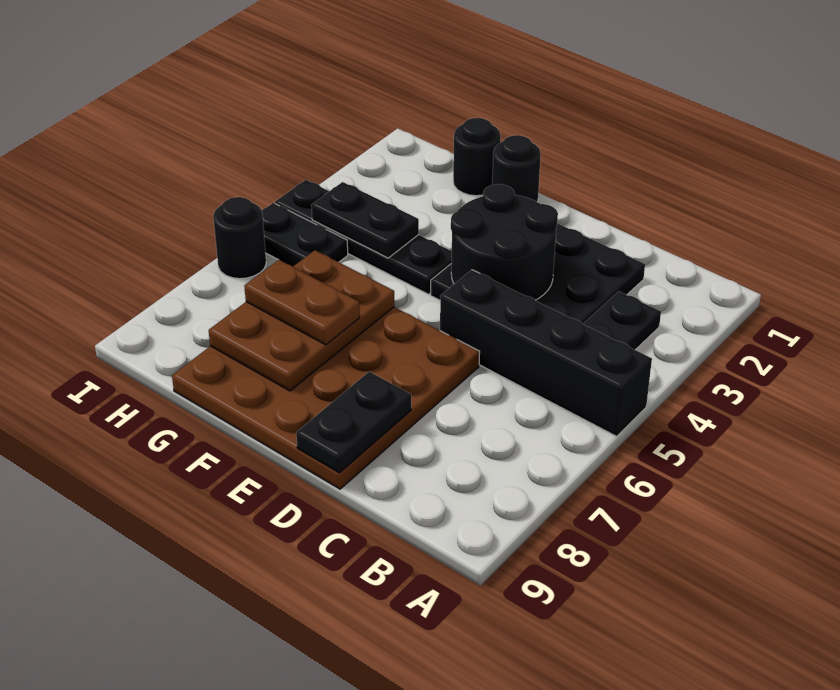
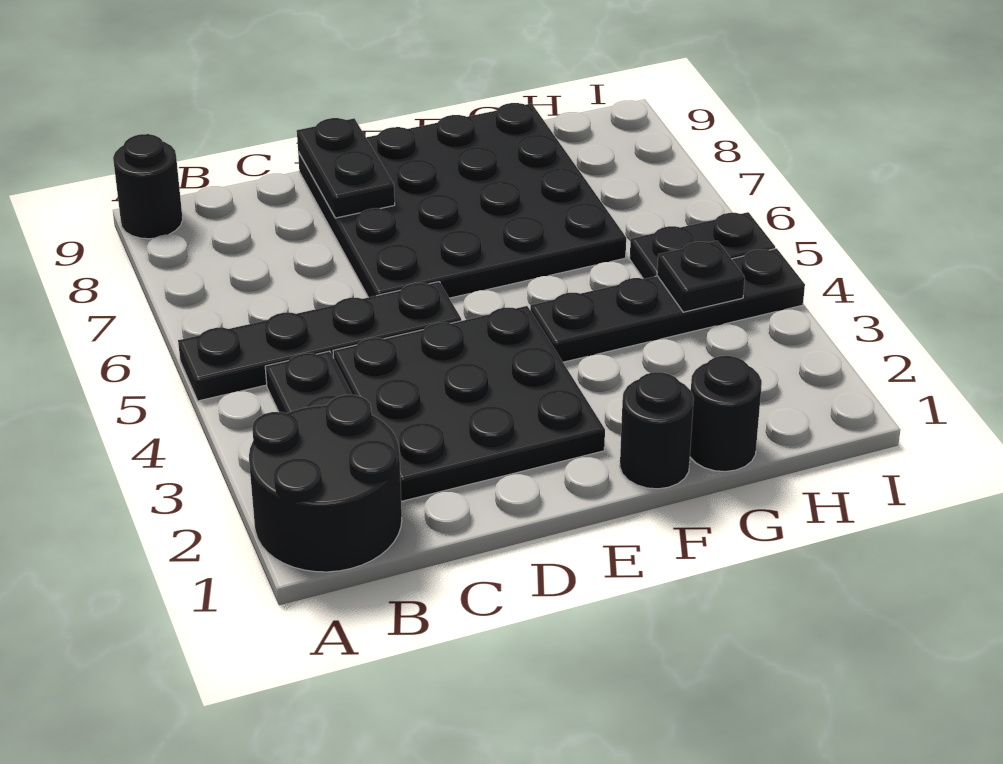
black 1x4 brick [440,270,652,437] -> black 1x4 plate [178,282,461,401]
black 2x2 round brick [451,184,558,300] -> black 2x2 round brick moved to [249,395,402,572]
brown 4x4 plate [172,307,480,489] -> black 4x4 plate [298,103,626,298]
brown 2x3 plate [209,250,394,391] -> none
brown 1x2 plate [244,260,360,345] -> none
black 1x2 plate [311,182,419,258] -> black 1x1 plate [657,241,745,312]
black 1x1 round brick [213,197,266,279] -> black 1x1 round brick moved to [113,134,183,239]

